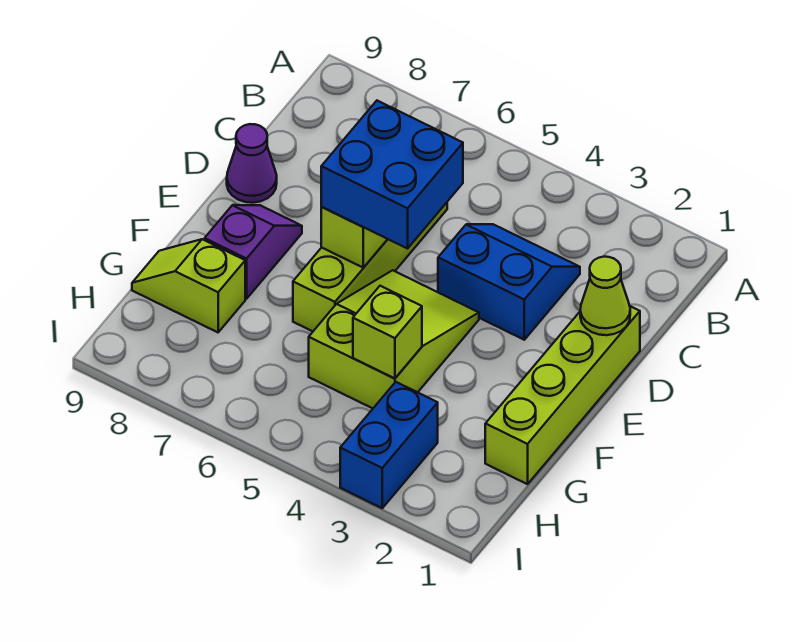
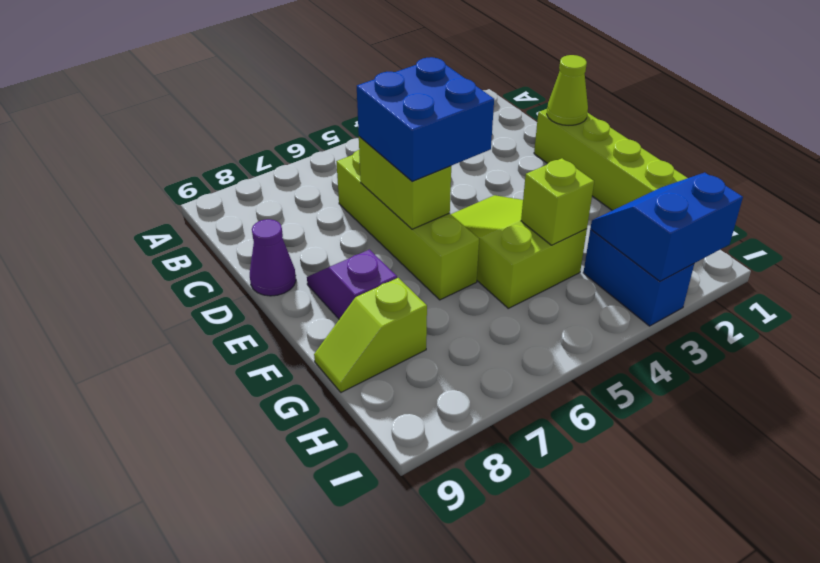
blue 2x2 slope [438,224,580,340] -> blue 2x2 slope moved to [590,172,743,281]

